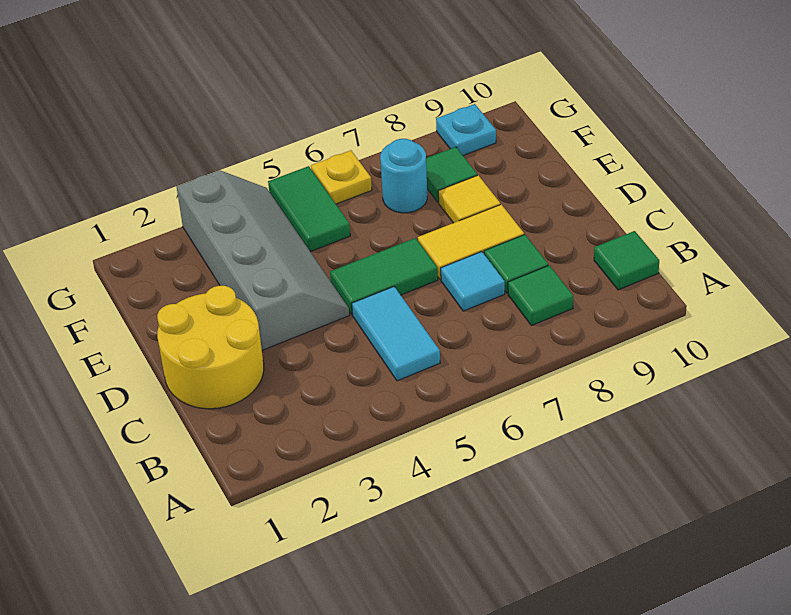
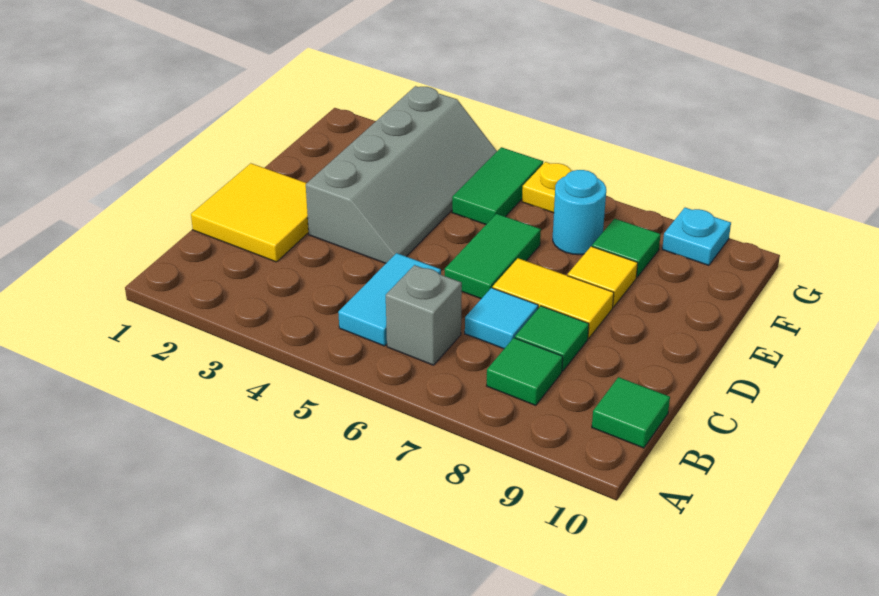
none -> grey 1x1 brick [386,265,462,365]
yellow 2x2 round brick [157,286,264,409] -> yellow 2x2 tile [191,163,309,262]
green 1x2 tile [330,238,438,314] -> green 1x2 tile turned to [445,214,541,299]

